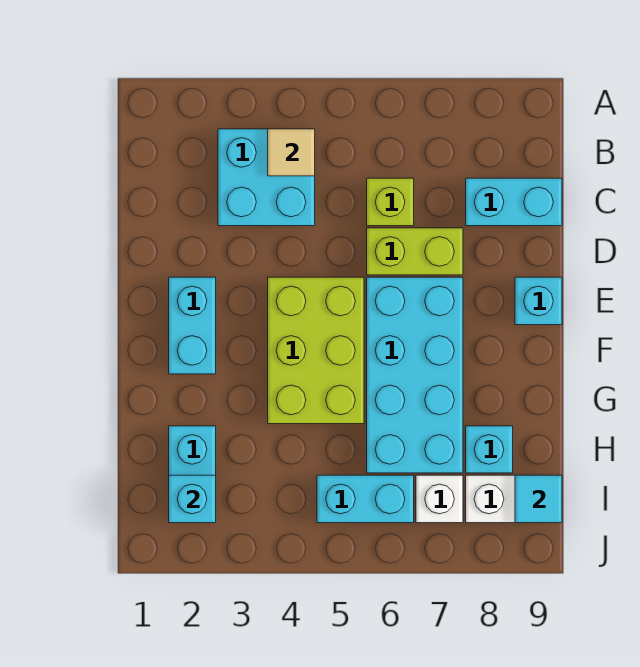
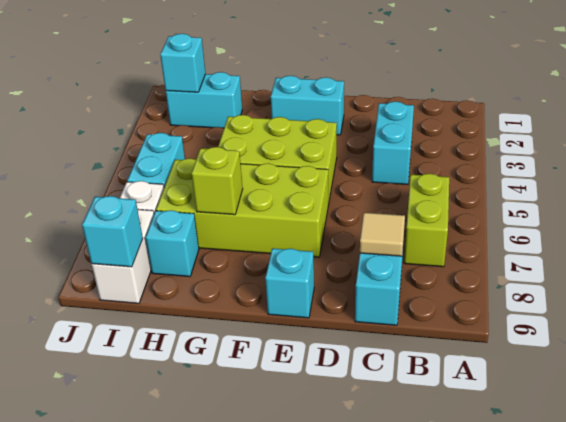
cyan 2x2 brick [218,129,315,226] -> cyan 1x2 brick [372,102,414,185]
tan 1x1 tile [268,129,315,176] -> tan 1x1 tile moved to [360,213,405,256]
lime 1x1 brick [367,178,414,226] -> lime 1x1 brick moved to [191,147,243,215]
lime 1x2 brick [367,228,463,275] -> lime 1x2 brick moved to [404,174,449,267]
cyan 2x4 brick [367,277,463,473] -> lime 2x4 brick [156,159,329,257]
cyan 1x1 tile [515,475,562,523] -> cyan 1x1 brick [82,196,143,267]

